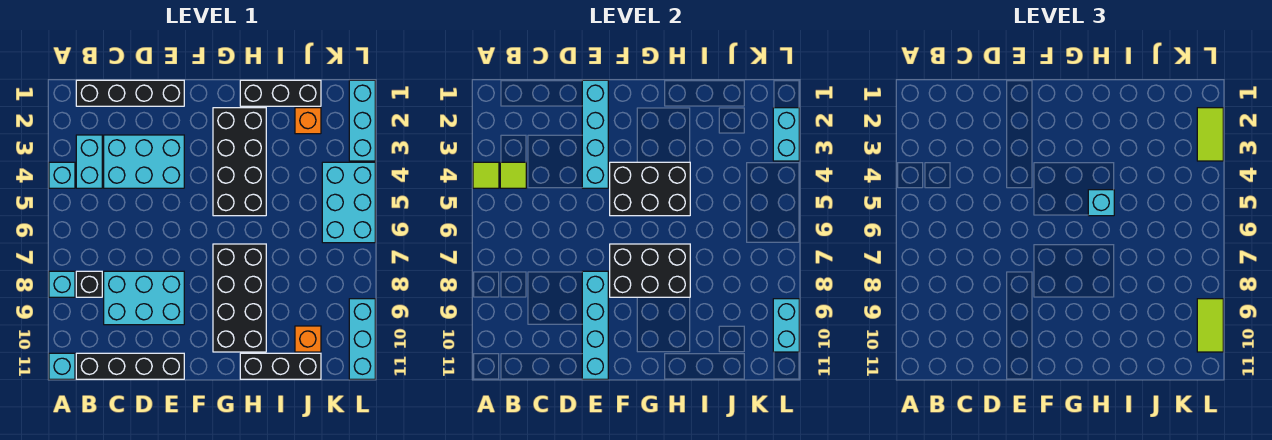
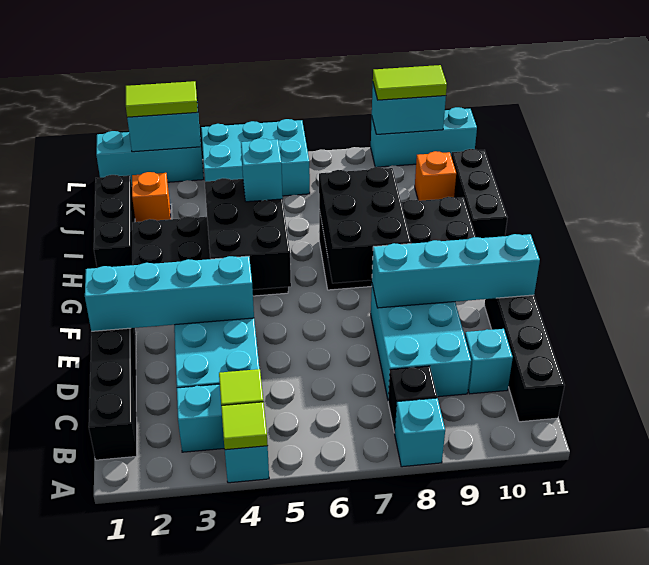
cyan 1x1 brick [49,353,75,379] -> cyan 1x1 brick moved to [465,329,513,394]

